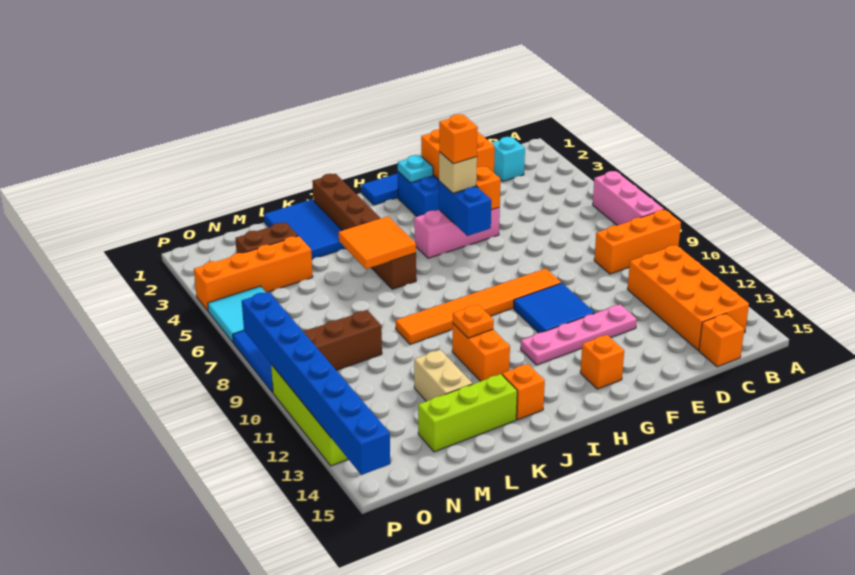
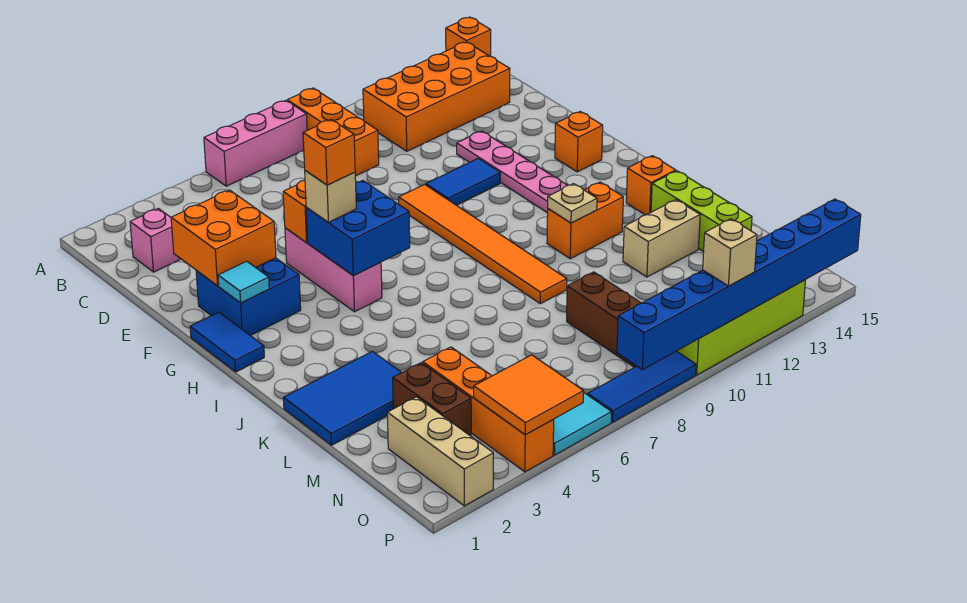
cyan 1x1 brick [492,137,525,181] -> pink 1x1 brick [130,208,180,272]
orange 1x1 brick [699,314,744,367] -> orange 1x1 brick moved to [446,17,491,56]
blue 2x2 tile [514,283,595,333] -> blue 1x2 tile [426,158,500,205]
cyan 1x1 plate [398,155,433,183] -> cyan 1x1 tile [218,261,269,303]
blue 1x2 brick [439,181,491,236] -> blue 2x2 brick [306,181,410,276]
brown 1x6 brick [312,174,416,289] -> none
orange 2x2 tile [339,216,416,269] -> orange 2x2 tile moved to [474,355,584,435]
orange 1x1 plate [453,304,494,338] -> tan 1x1 plate [548,184,597,223]
none -> tan 1x3 brick [387,397,493,506]
none -> tan 1x1 brick [703,219,757,286]

